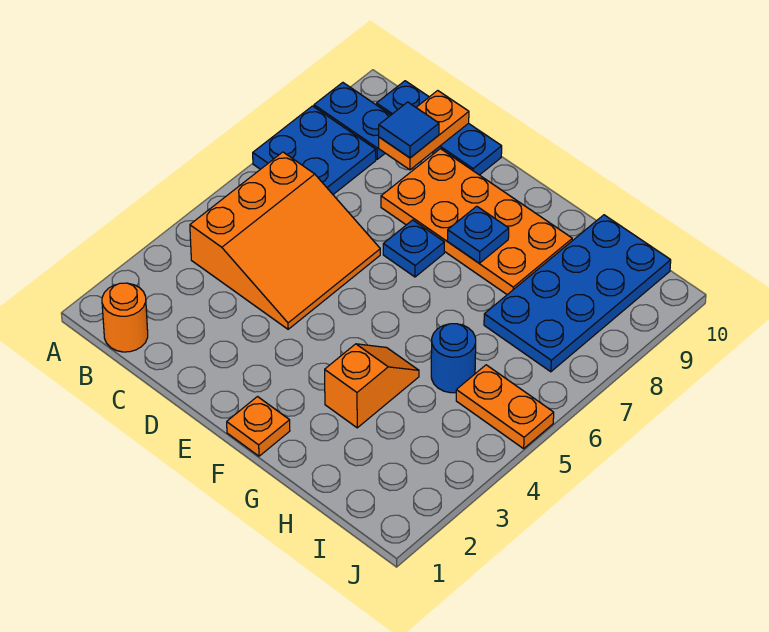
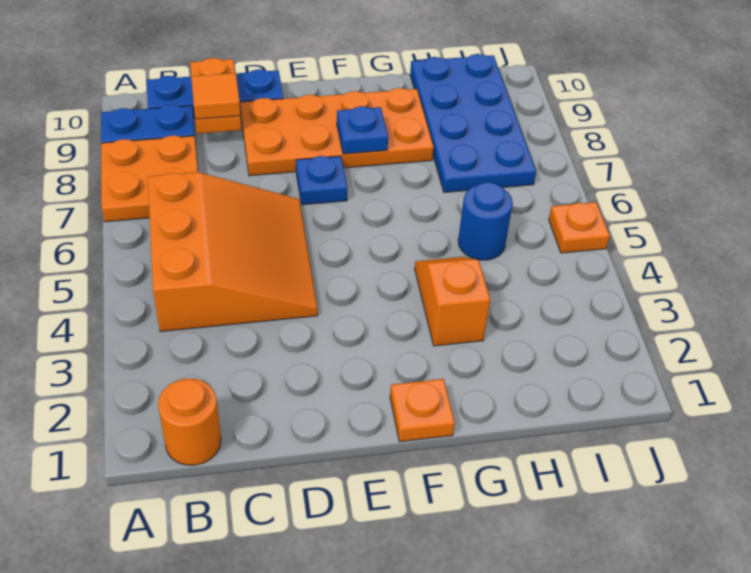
blue 2x2 plate [253,106,376,194] -> orange 2x2 plate [101,135,198,222]
blue 1x1 tile [379,102,439,158] -> orange 1x1 tile [191,73,241,119]
orange 1x2 plate [456,365,554,449] -> orange 1x1 plate [549,202,610,253]

